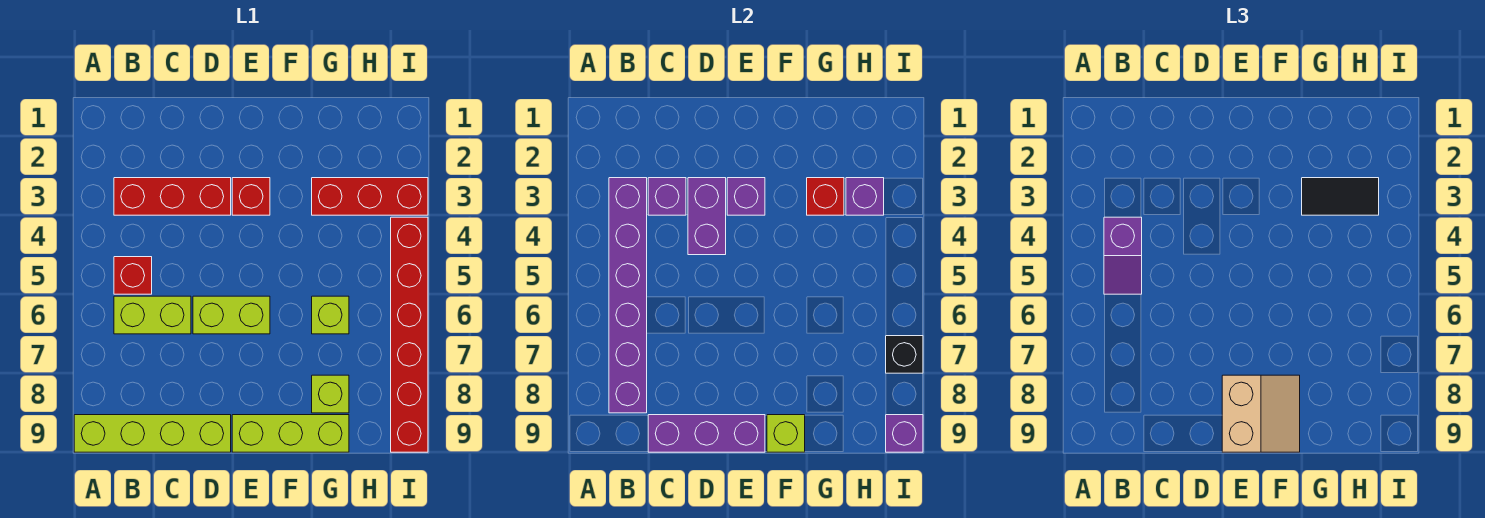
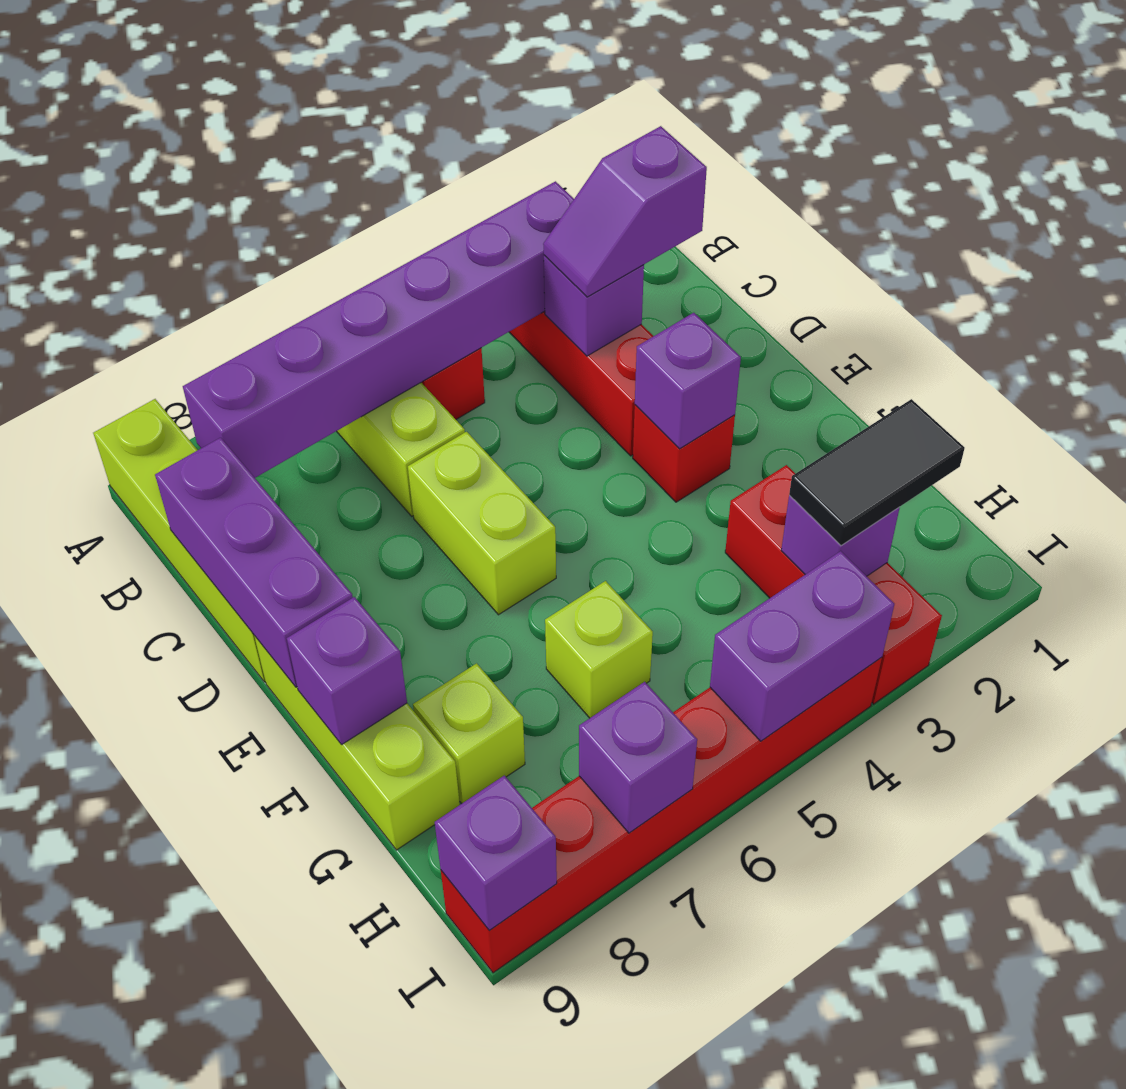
purple 1x2 slope [1104,217,1142,294] -> purple 1x2 slope moved to [543,126,707,297]
purple 1x2 brick [688,178,726,255] -> purple 1x2 brick moved to [710,551,894,741]
tan 2x2 slope [1222,375,1300,452] -> none
lime 1x1 brick [767,415,805,452] -> purple 1x1 brick [287,597,407,745]
red 1x1 brick [807,178,844,215] -> none
black 1x2 tile [1302,178,1379,215] -> black 1x2 tile turned to [789,399,965,545]
black 1x1 brick [886,336,923,373] -> purple 1x1 brick [579,682,697,833]

